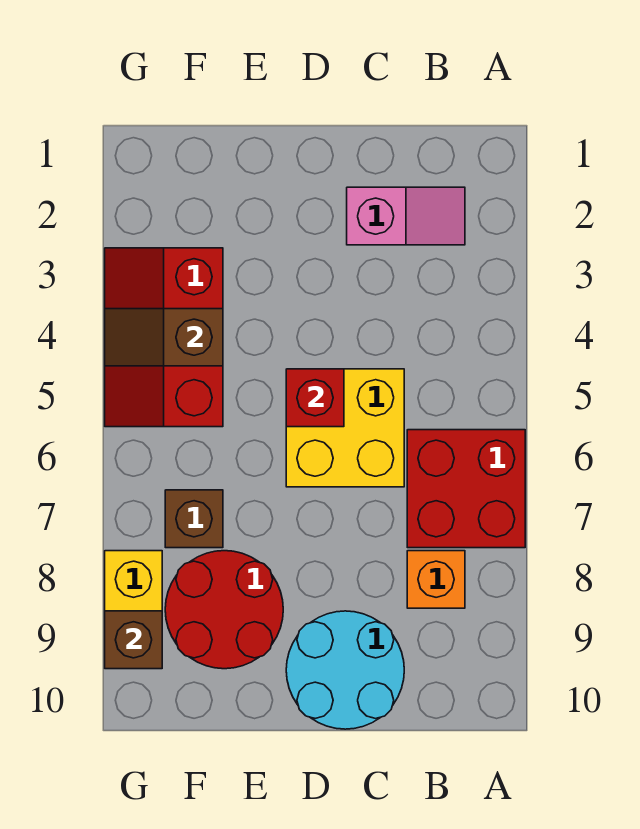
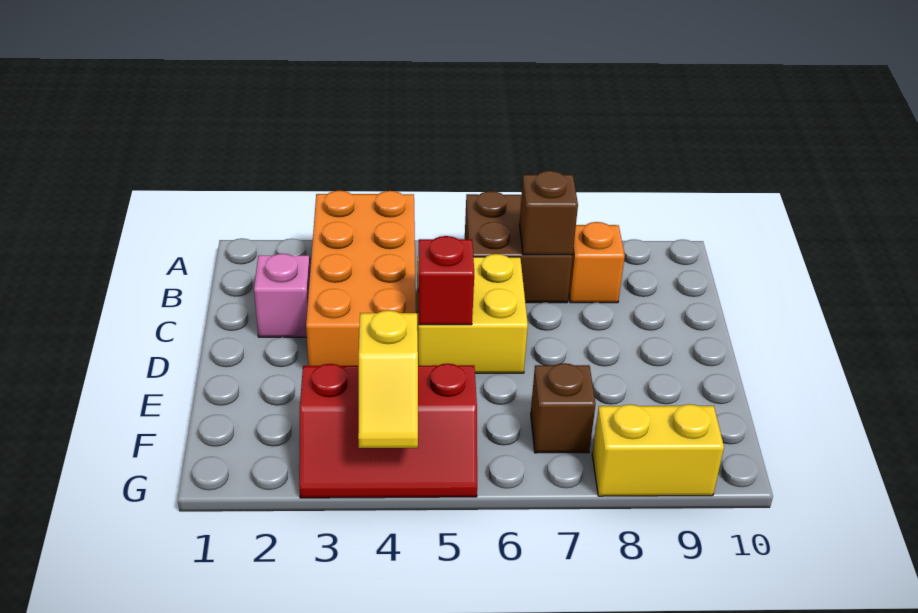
none -> orange 2x4 brick [306,191,416,366]
red 2x2 brick [407,430,525,548] -> brown 2x2 brick [465,191,573,303]
cyan 2x2 round brick [286,611,404,729] -> none
red 2x2 round brick [165,551,283,669] -> none
brown 1x2 slope [105,309,223,366] -> yellow 1x2 slope [358,310,418,448]
brown 1x1 brick [105,611,162,669] -> brown 1x1 brick moved to [519,171,578,255]

